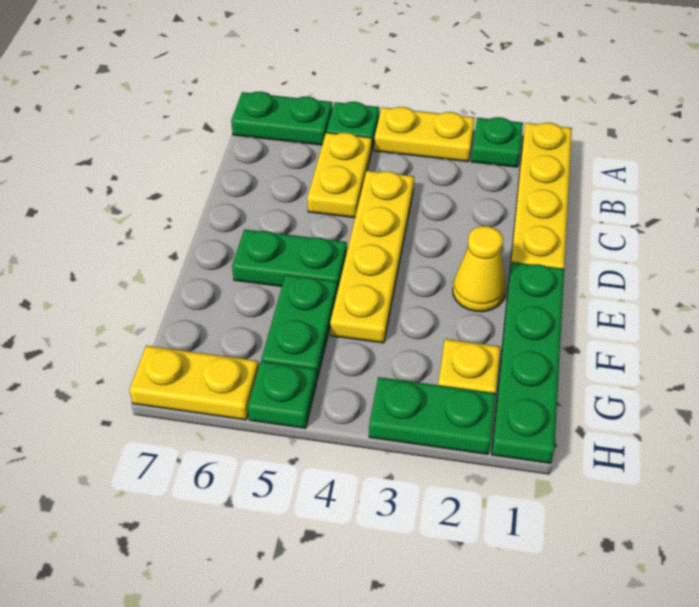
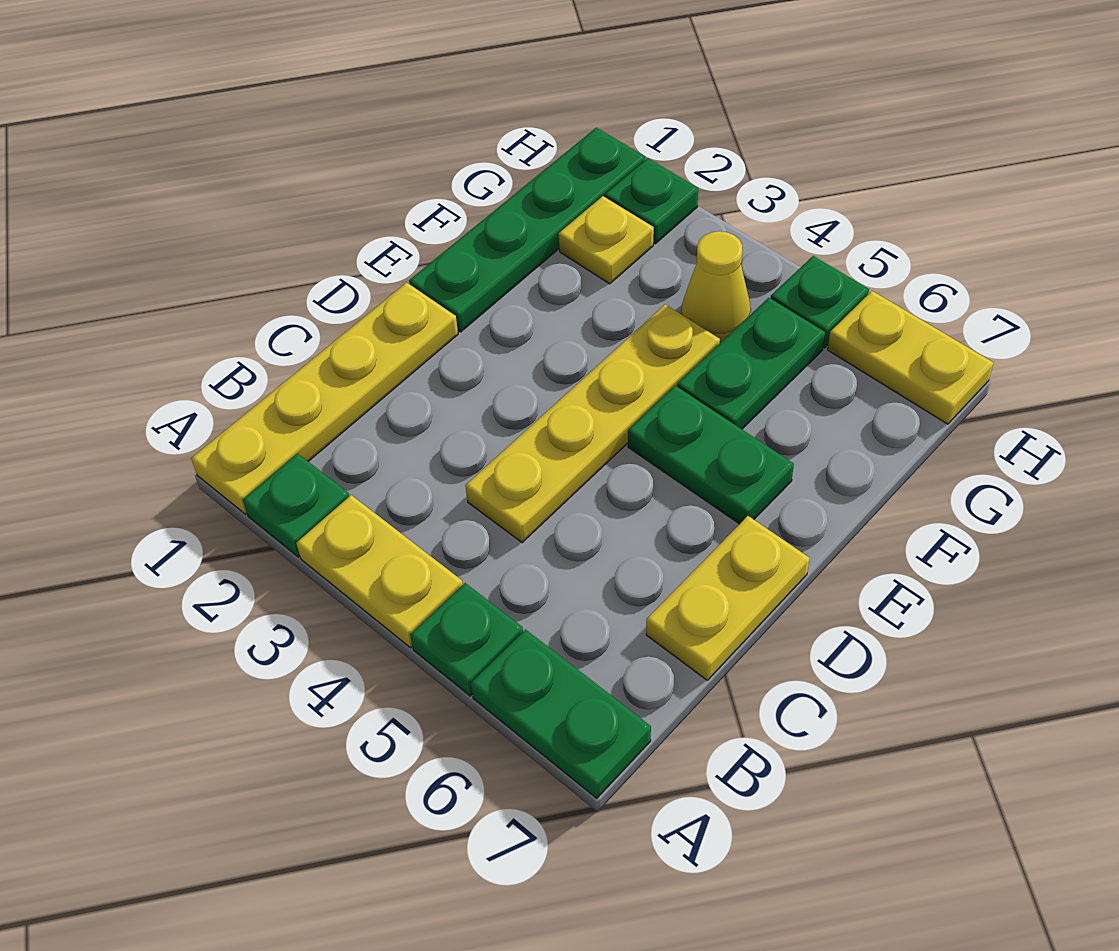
yellow 1x2 plate [307,133,372,218] -> yellow 1x2 plate moved to [646,516,810,680]
yellow 1x1 cone [453,226,506,312] -> yellow 1x1 cone moved to [681,231,751,343]
green 1x2 plate [369,377,496,454] -> green 1x1 plate [605,158,698,244]

